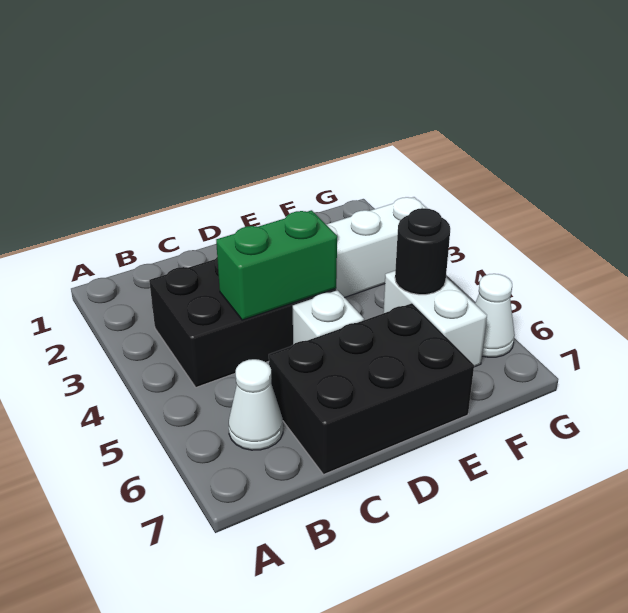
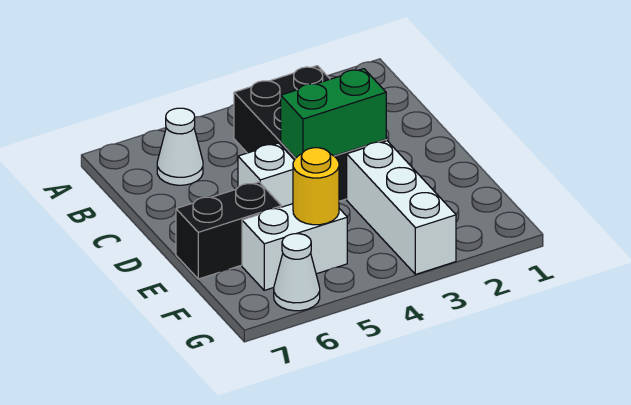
green 1x2 brick [216,210,337,320] -> green 1x2 brick turned to [281,69,386,158]
black 2x3 brick [269,303,474,475] -> black 1x2 brick [176,182,281,279]
black 1x1 round brick [395,208,450,295] -> yellow 1x1 round brick [293,148,339,225]

